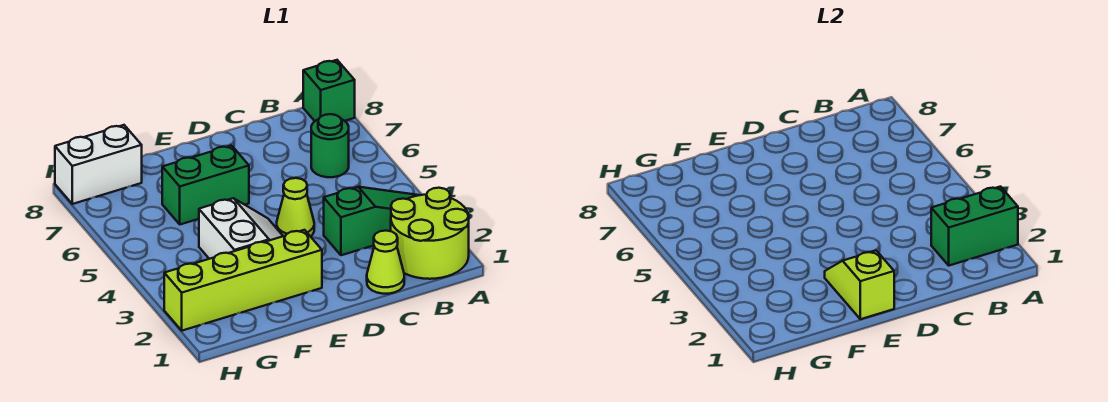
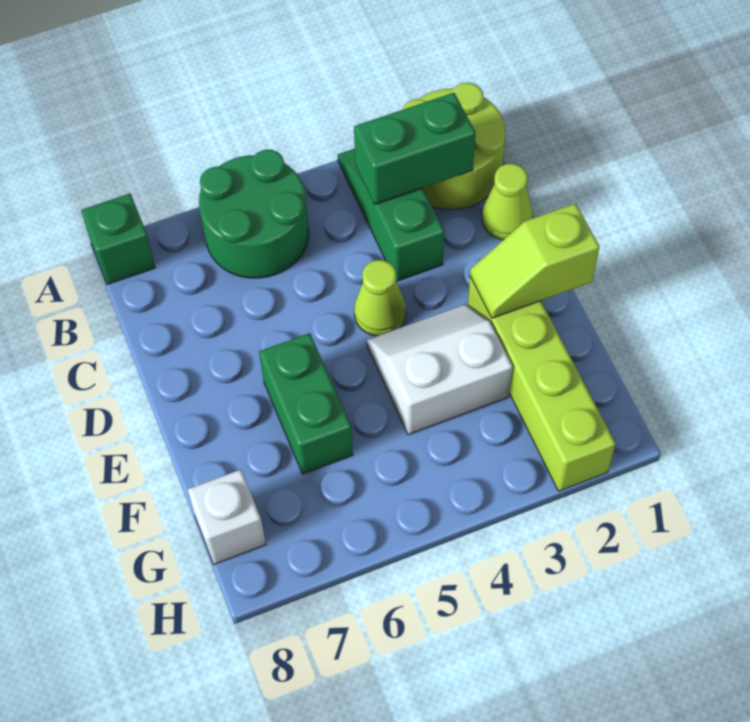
green 1x2 brick [931,187,1018,266] -> green 1x2 brick turned to [354,93,475,204]
green 1x1 round brick [311,114,349,177] -> green 2x2 round brick [199,150,309,278]
white 1x2 brick [55,125,142,204] -> white 1x1 brick [188,470,266,564]

